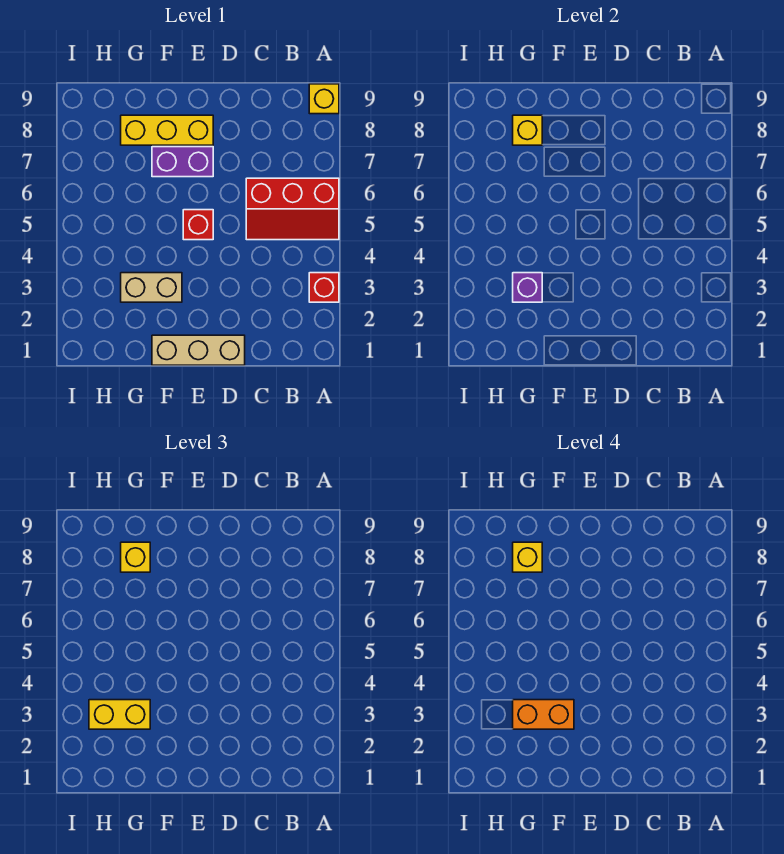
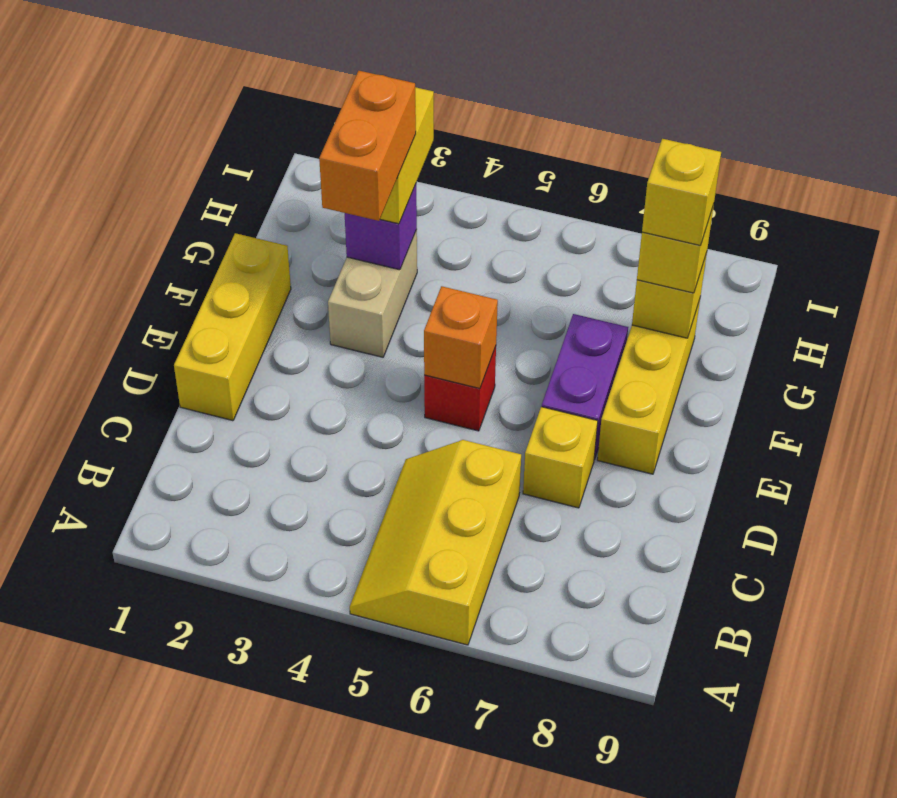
red 1x1 brick [309,273,339,302] -> none
red 2x3 slope [246,178,339,240] -> yellow 2x3 slope [350,440,521,645]
yellow 1x1 brick [309,84,339,114] -> yellow 1x1 brick moved to [523,407,598,508]
tan 1x3 brick [152,335,245,365] -> yellow 1x3 brick [174,233,291,421]
none -> orange 1x1 brick [424,286,498,389]

